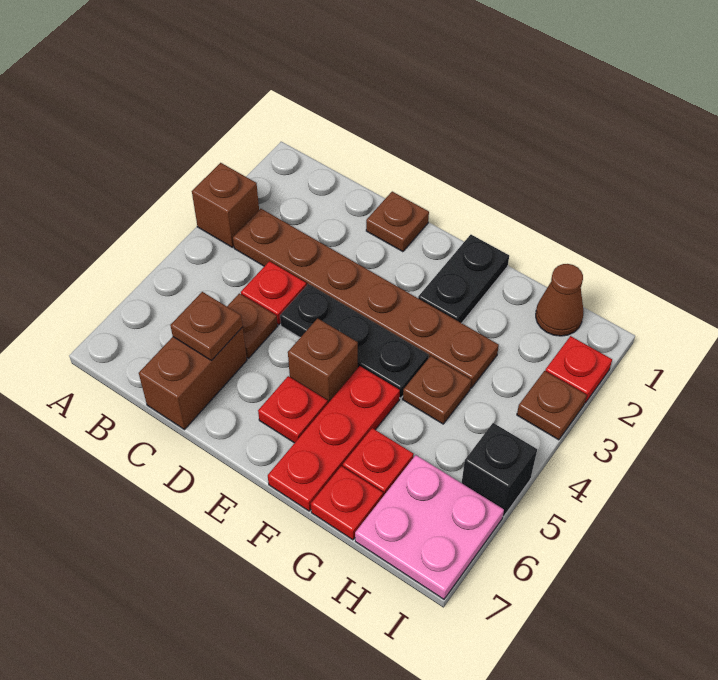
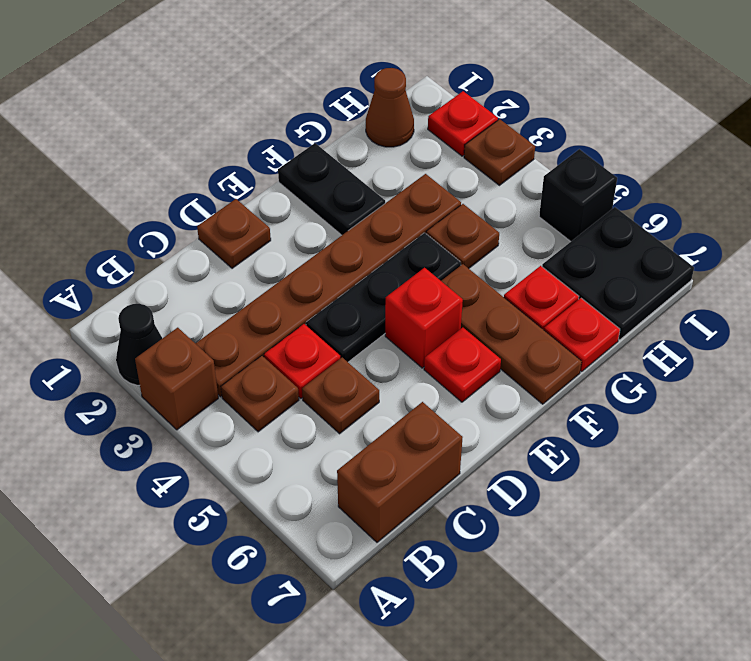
none -> black 1x1 cone [116,304,162,385]
brown 1x2 brick [139,327,247,430] -> brown 1x2 brick turned to [337,402,463,542]
brown 1x1 plate [170,292,243,361] -> brown 1x1 plate moved to [221,356,299,432]
brown 1x1 brick [288,318,358,403] -> red 1x1 brick [385,268,463,368]
red 1x3 plate [268,366,400,511] -> brown 1x3 plate [441,264,582,404]
pink 2x2 plate [355,455,504,599] -> black 2x2 plate [542,207,694,340]

